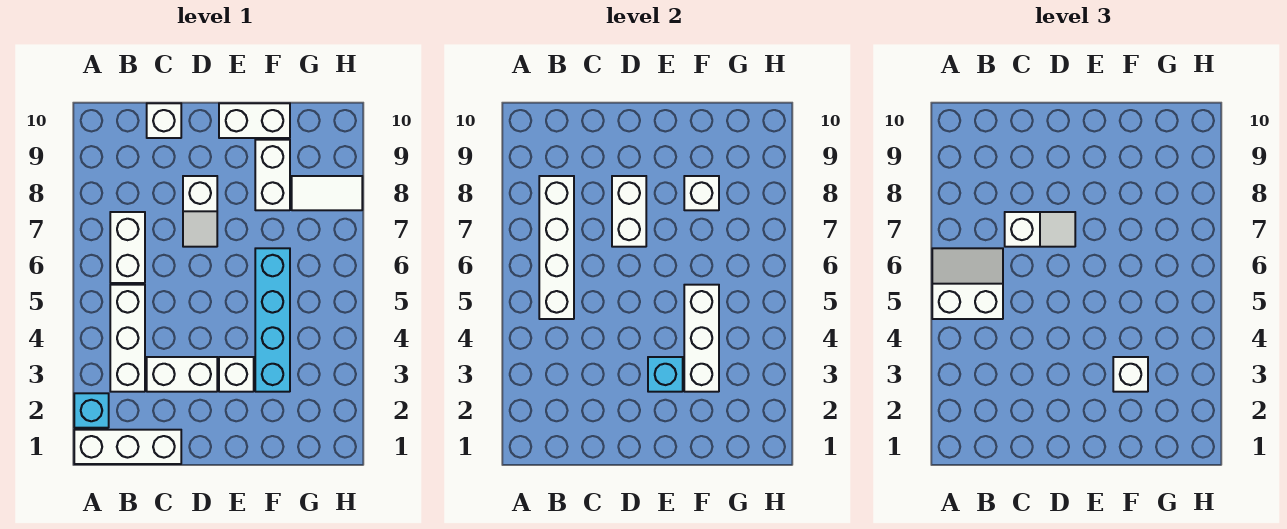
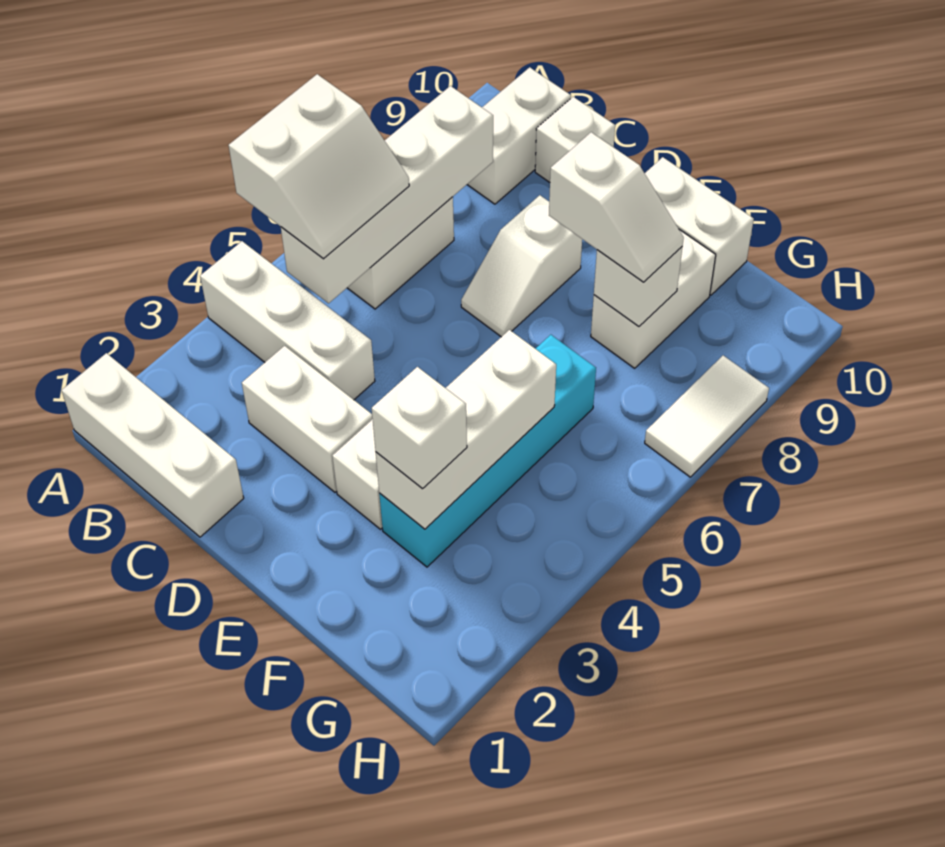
cyan 1x1 brick [74,393,109,428] -> none
white 2x2 slope [932,248,1003,319] -> white 2x2 slope turned to [229,74,409,259]
white 1x3 brick [110,285,145,392] -> white 1x3 brick turned to [200,241,375,400]
white 1x2 slope [1005,212,1075,247] -> white 1x2 slope moved to [549,132,684,282]
white 1x2 brick [612,176,646,247] -> white 1x2 brick moved to [467,67,571,204]
cyan 1x1 brick [648,357,683,392] -> none
white 1x2 tile [292,176,362,210] -> white 1x2 tile turned to [645,356,769,477]

